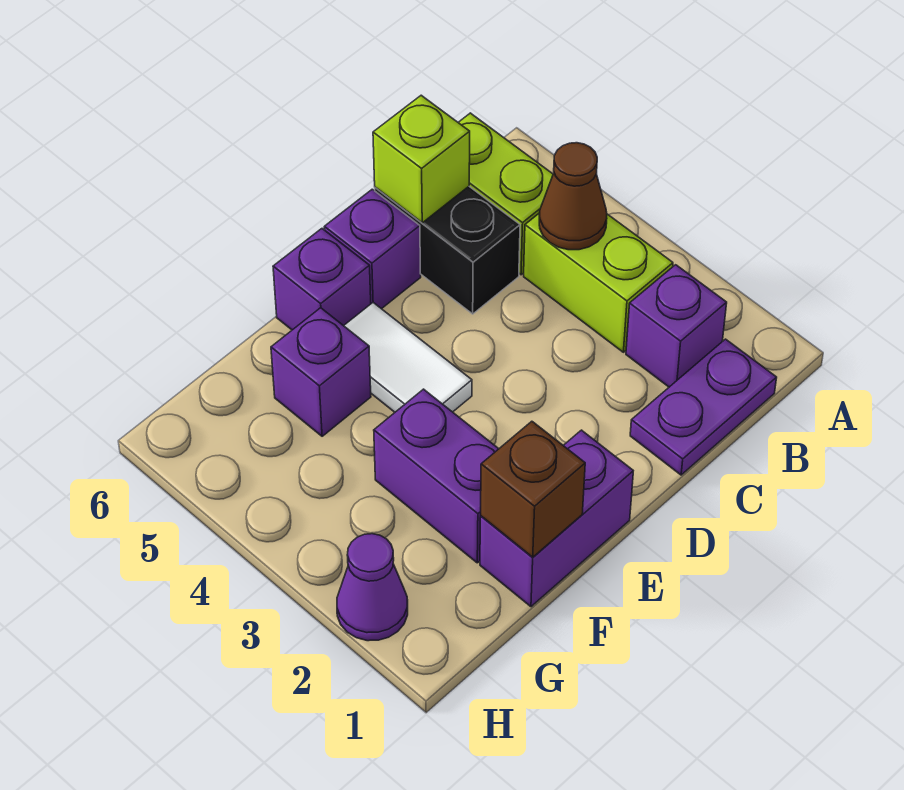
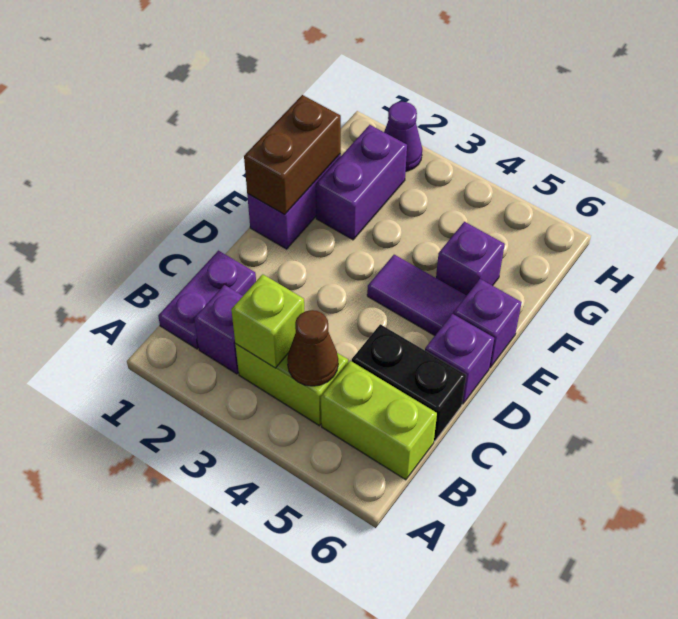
lime 1x1 brick [373,95,470,223] -> lime 1x1 brick moved to [231,274,305,368]
white 1x2 tile [344,303,472,412] -> purple 1x2 tile [367,255,467,336]
brown 1x1 brick [481,421,585,557] -> brown 1x2 brick [244,95,341,214]
purple 1x2 brick [374,389,498,563] -> purple 1x2 brick turned to [316,125,407,240]

